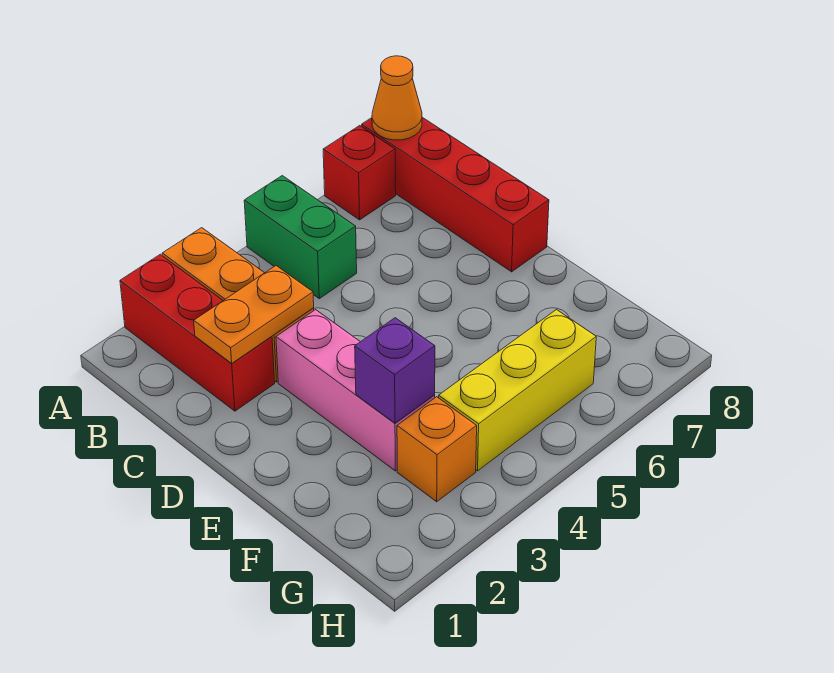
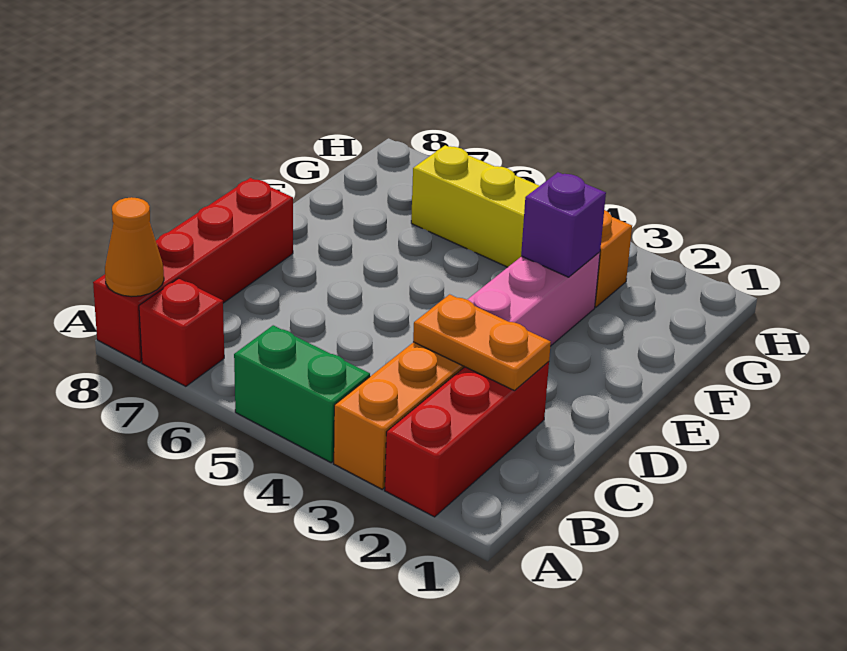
green 1x2 brick [244,176,357,299] -> green 1x2 brick turned to [234,325,370,462]

